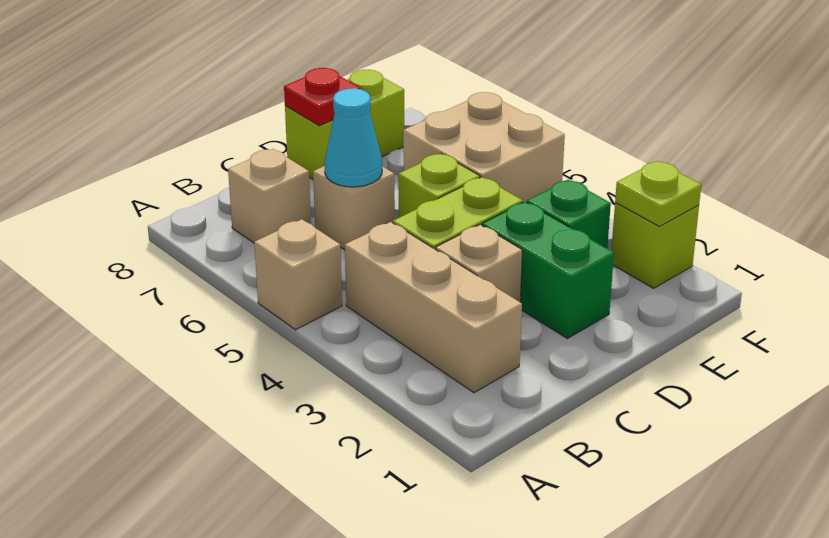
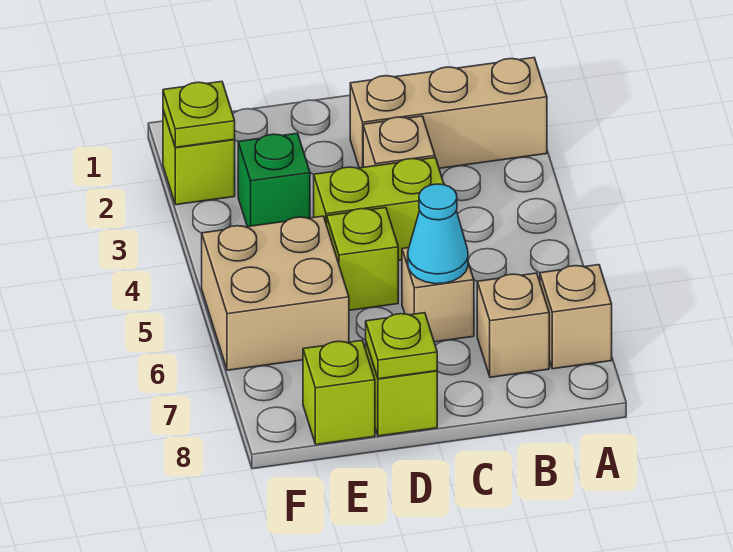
tan 1x1 brick [254,219,342,330] -> tan 1x1 brick moved to [540,265,612,369]
tan 1x3 brick [345,222,522,393] -> tan 1x3 brick turned to [350,58,547,168]
green 1x2 brick [482,202,614,338] -> none
red 1x1 plate [284,68,361,126] -> lime 1x1 plate [366,313,437,379]

